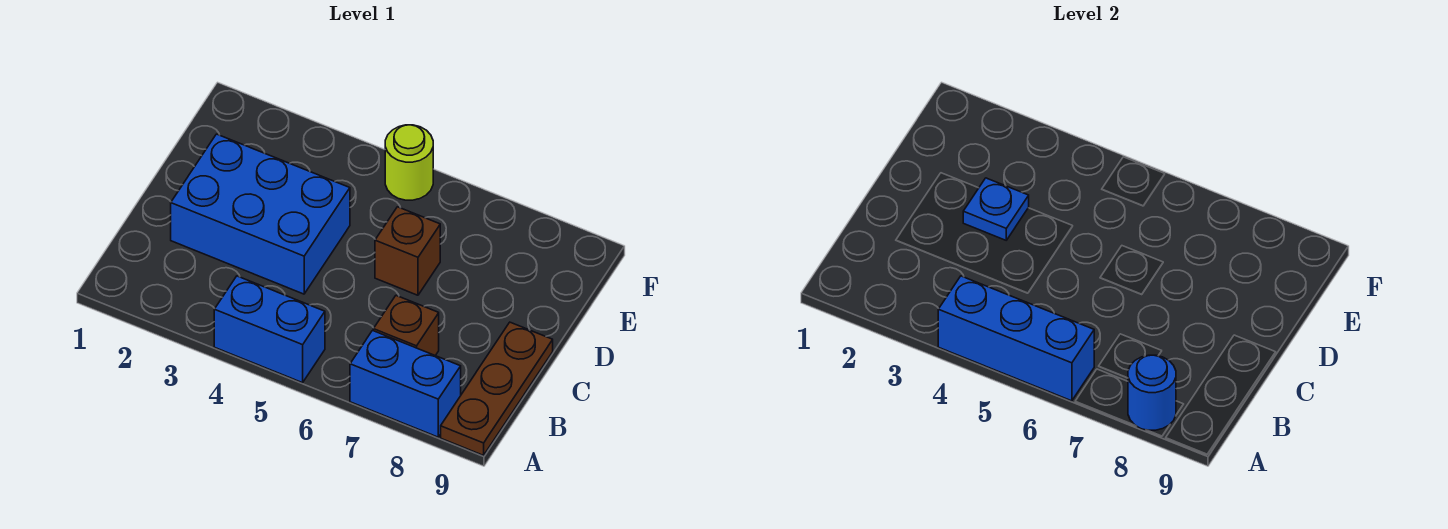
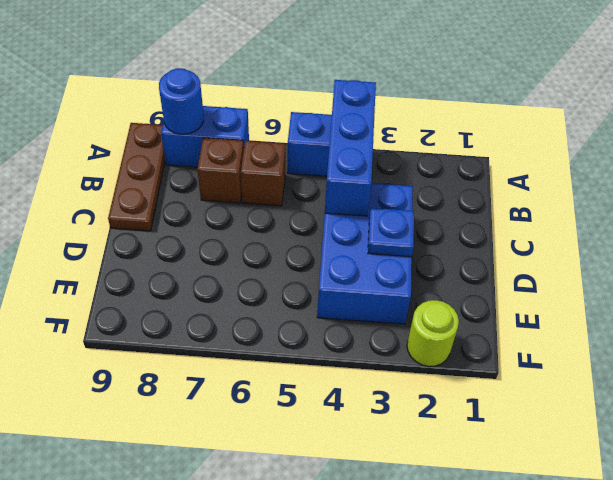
blue 1x3 brick [938,276,1094,401] -> blue 1x3 brick turned to [325,80,376,216]
blue 2x3 brick [171,134,350,294] -> blue 2x3 brick turned to [317,183,413,324]
brown 1x1 brick [375,207,440,295] -> brown 1x1 brick moved to [241,141,285,206]
lime 1x1 round brick [385,125,433,200] -> lime 1x1 round brick moved to [407,300,459,366]

